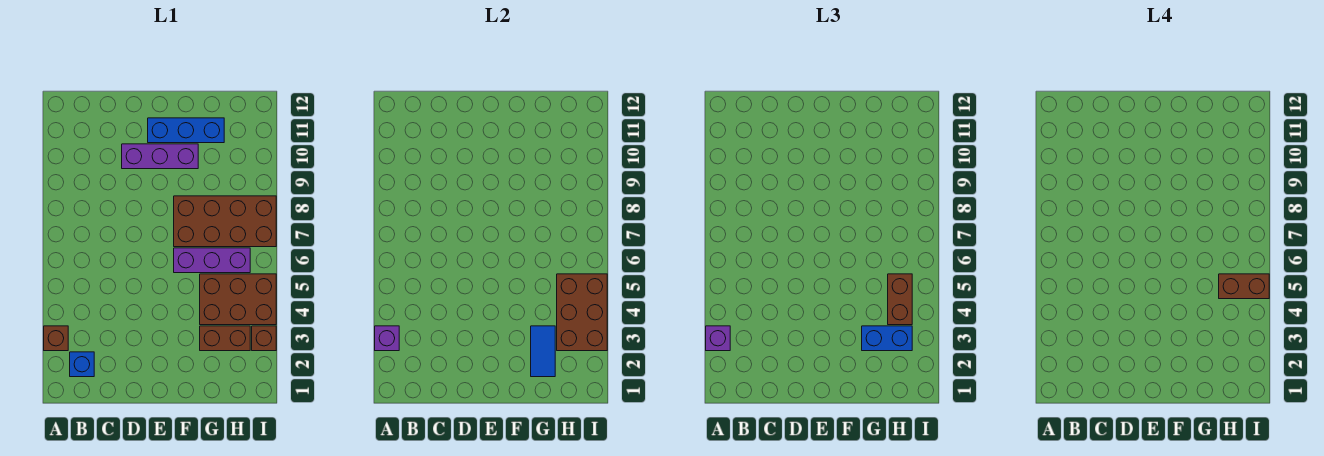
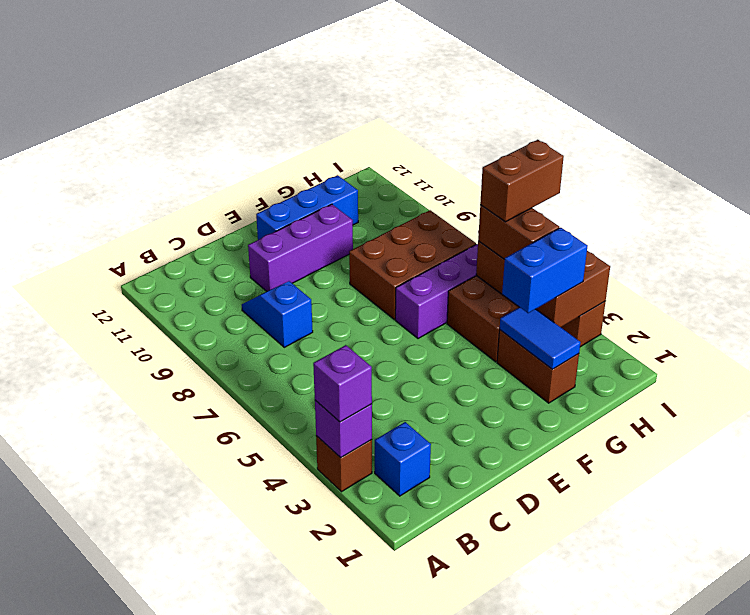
none -> blue 1x2 slope [242,281,313,347]
brown 2x4 brick [174,196,276,247] -> brown 2x3 brick [349,210,476,319]
brown 1x2 brick [200,326,250,351] -> brown 1x2 brick turned to [497,330,579,403]

